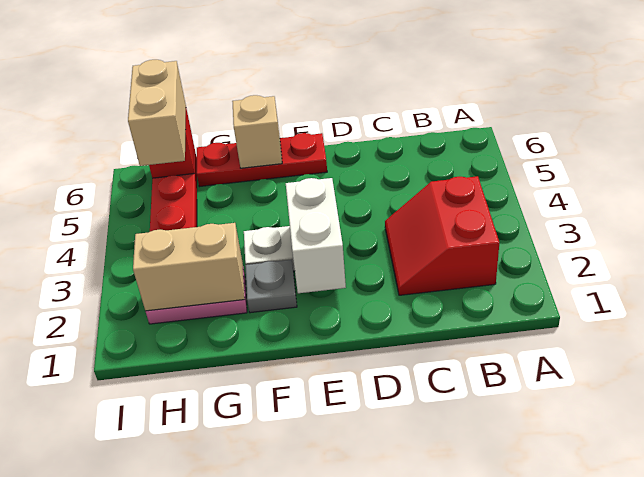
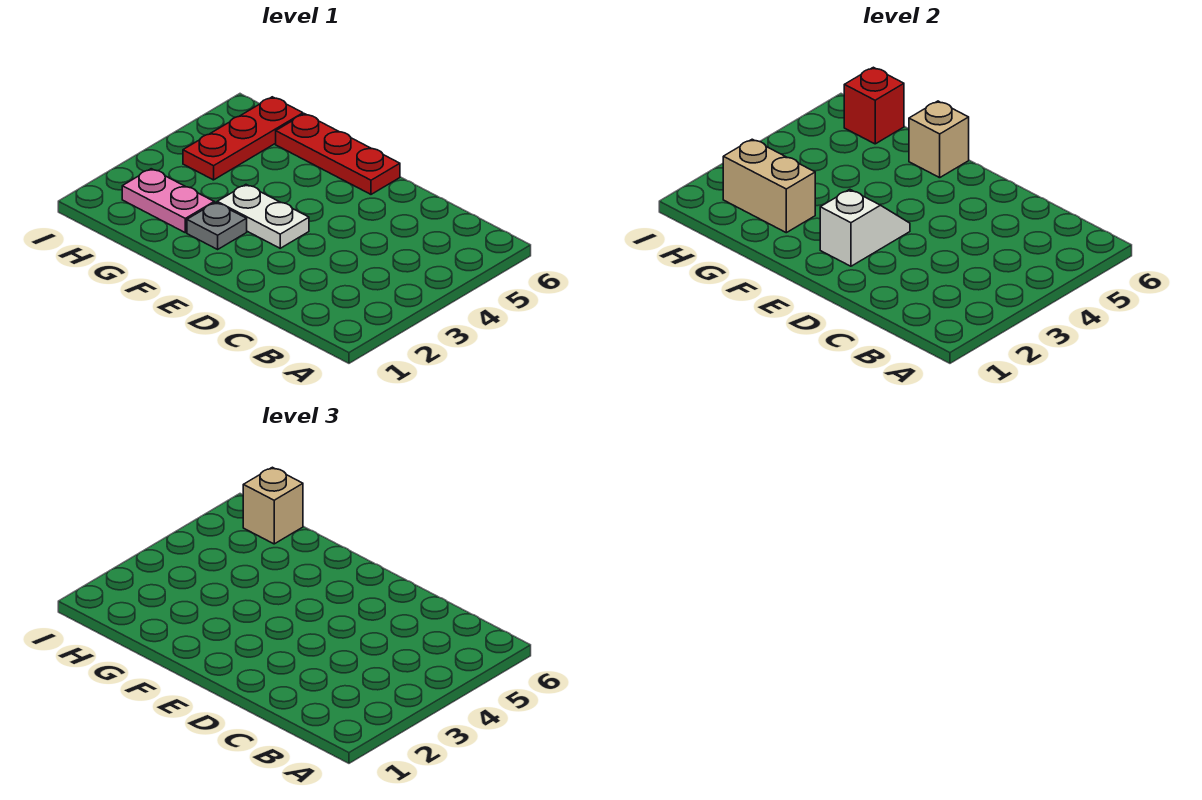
red 2x2 slope [385,176,499,295] -> none
white 1x2 brick [286,178,346,293] -> white 1x2 slope [820,189,910,266]
tan 1x2 brick [128,60,186,166] -> tan 1x1 brick [243,467,303,544]

